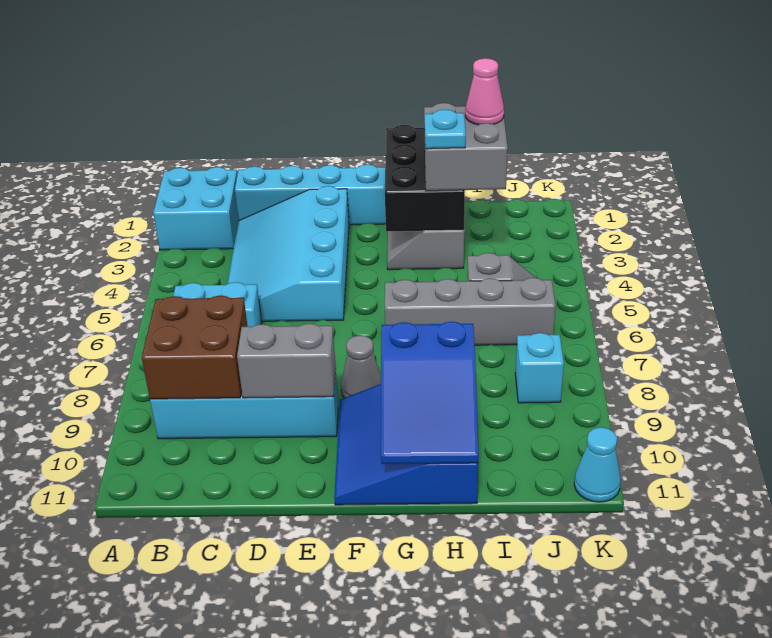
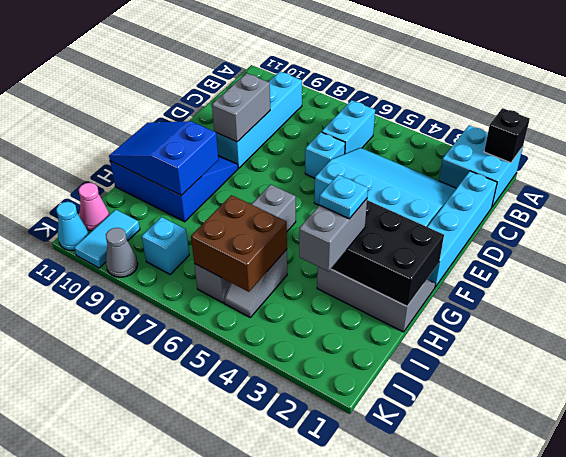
none -> black 1x1 brick [484,108,530,163]
brown 2x2 brick [142,295,248,399] -> brown 2x2 brick moved to [191,195,287,292]
none -> cyan 1x1 brick [305,132,345,178]
grey 1x1 cone [341,335,381,398] -> grey 1x1 cone moved to [106,228,138,277]
grey 2x2 brick [424,103,508,191] -> grey 1x2 brick [299,199,367,271]
pink 1x1 cone [465,58,504,125] -> pink 1x1 cone moved to [79,183,109,231]
none -> cyan 1x2 tile [74,210,140,268]

